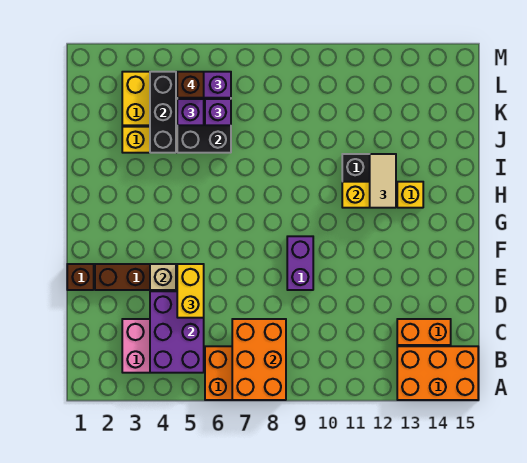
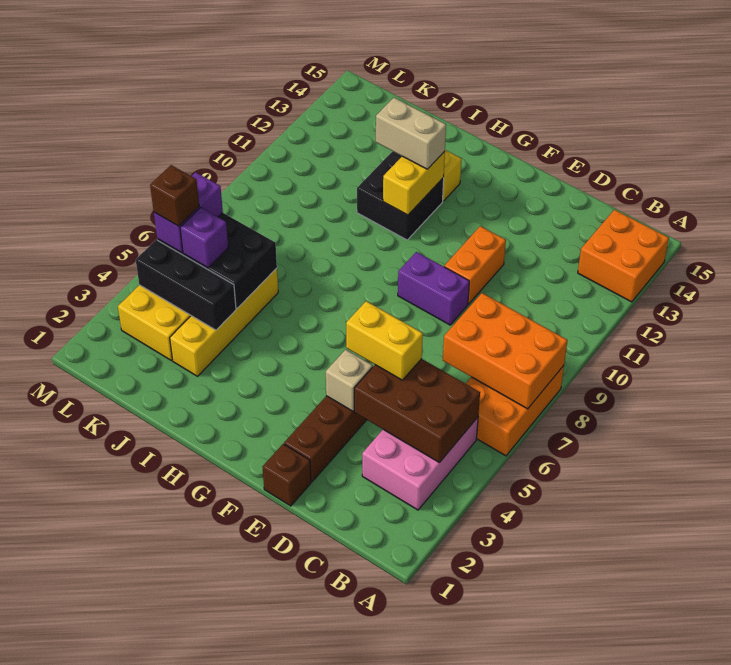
orange 2x3 brick [397,346,478,400] -> orange 2x2 brick [578,210,669,302]
purple 2x3 brick [150,291,204,373] -> brown 2x3 brick [354,359,480,463]
orange 1x2 brick [397,319,451,345] -> orange 1x2 brick moved to [444,226,506,304]
tan 1x2 tile [370,154,396,208] -> tan 1x2 brick [376,98,446,169]
purple 1x1 brick [205,99,231,125] -> none

